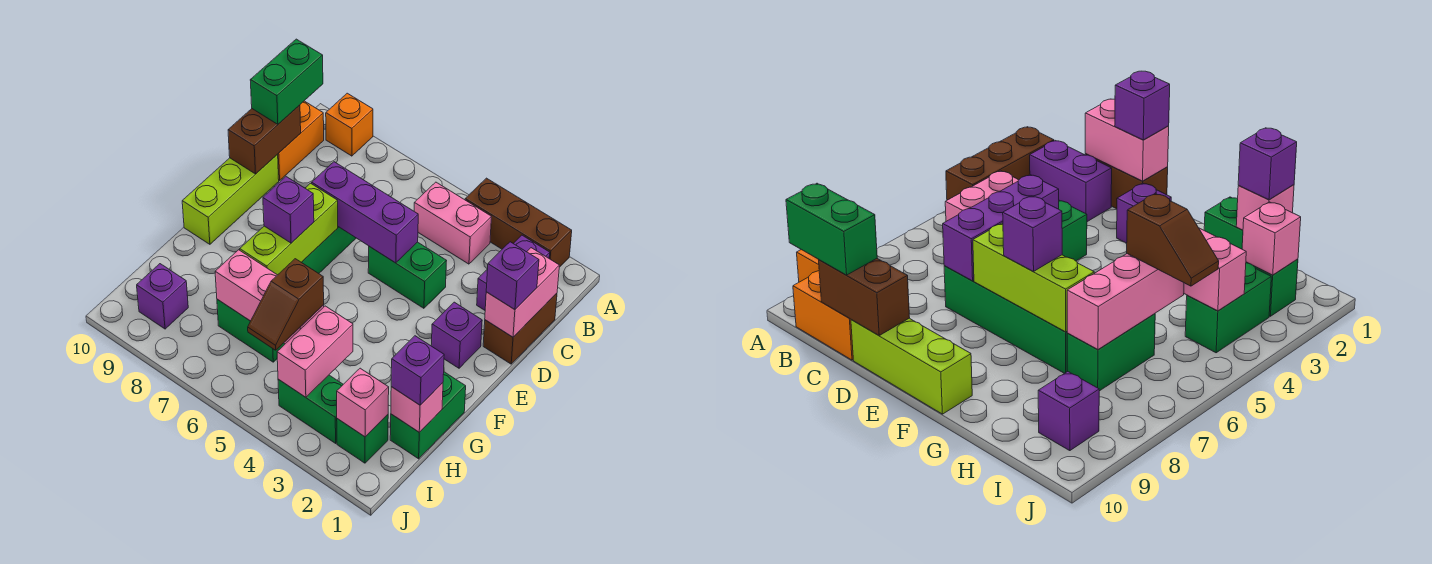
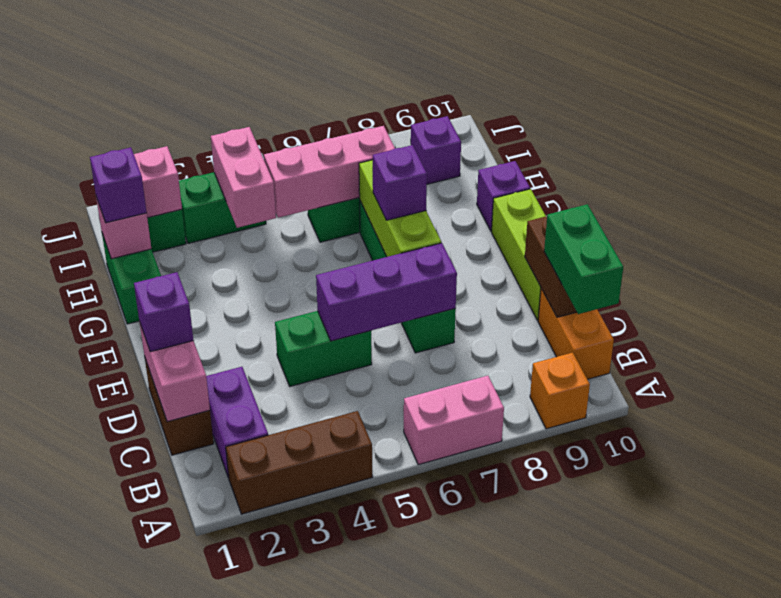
pink 1x2 brick [414,182,491,264] -> pink 1x2 brick moved to [404,376,504,465]
purple 1x1 brick [431,302,482,368] -> purple 1x1 brick moved to [477,161,530,231]
brown 1x2 slope [248,259,324,350] -> none

